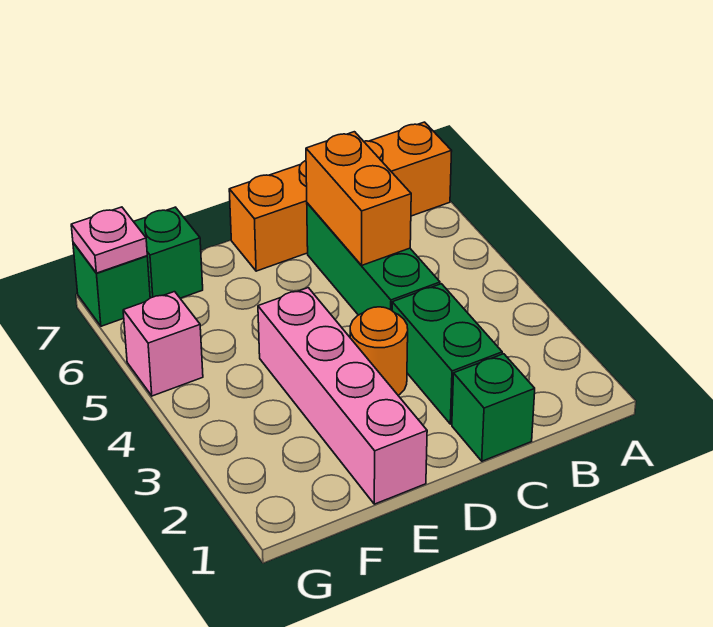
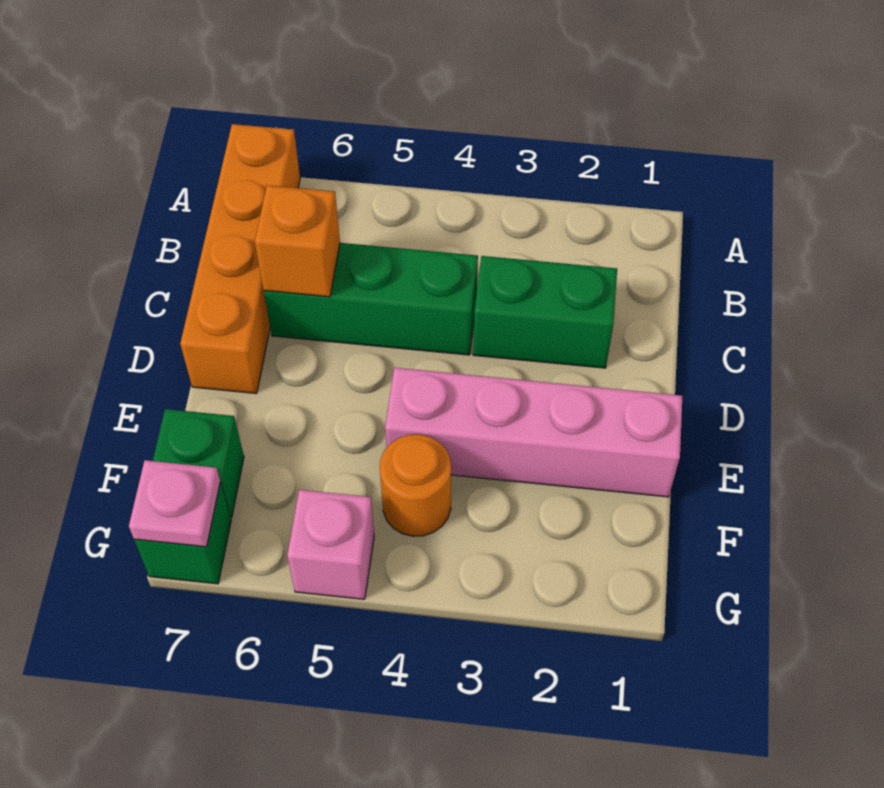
green 1x1 brick [452,354,535,461] -> none
orange 1x2 brick [306,132,411,266] -> orange 1x1 brick [255,185,340,297]
orange 1x1 round brick [350,307,408,395] -> orange 1x1 round brick moved to [380,434,451,536]

